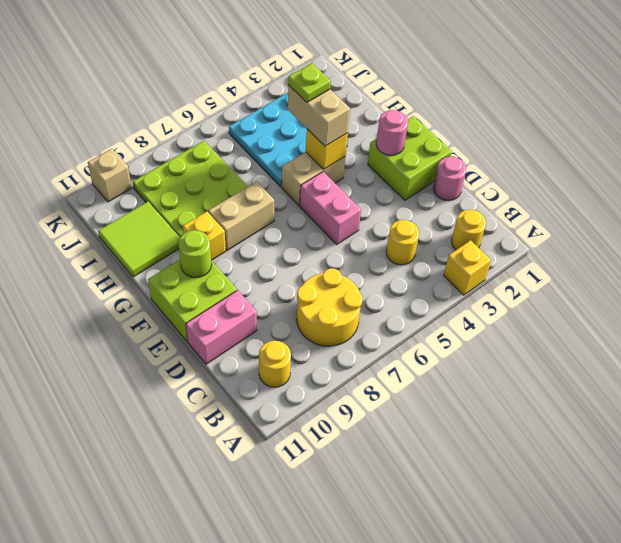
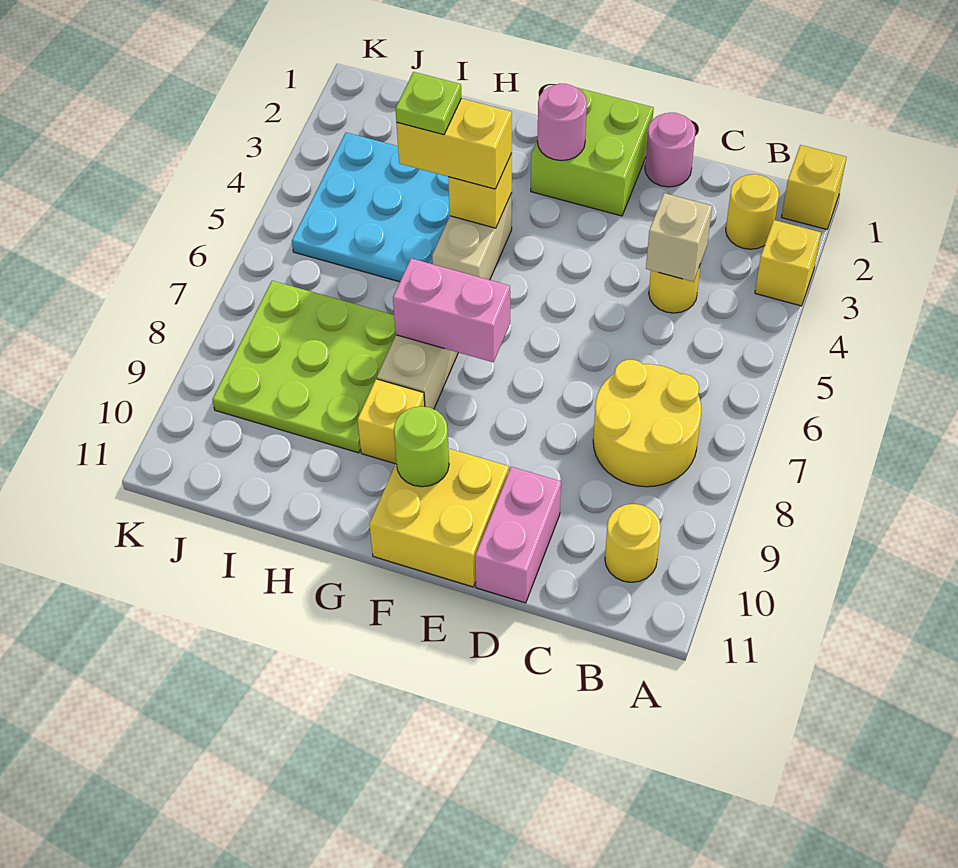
none -> yellow 1x1 brick [782,145,847,229]
pink 1x2 brick [300,172,361,244] -> pink 1x2 brick moved to [393,258,510,362]
lime 2x2 brick [148,260,237,342] -> yellow 2x2 brick [369,448,509,587]
tan 1x2 brick [288,85,350,146] -> yellow 1x2 brick [396,98,512,189]
lime 2x2 tile [98,202,180,277] -> none
tan 1x1 brick [88,149,132,202] -> tan 1x1 brick moved to [646,193,712,282]

